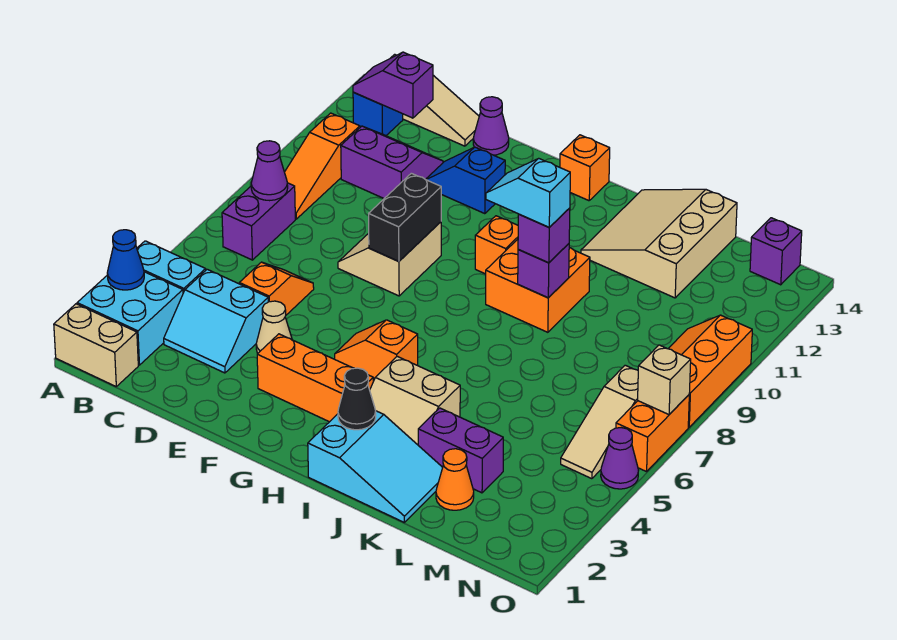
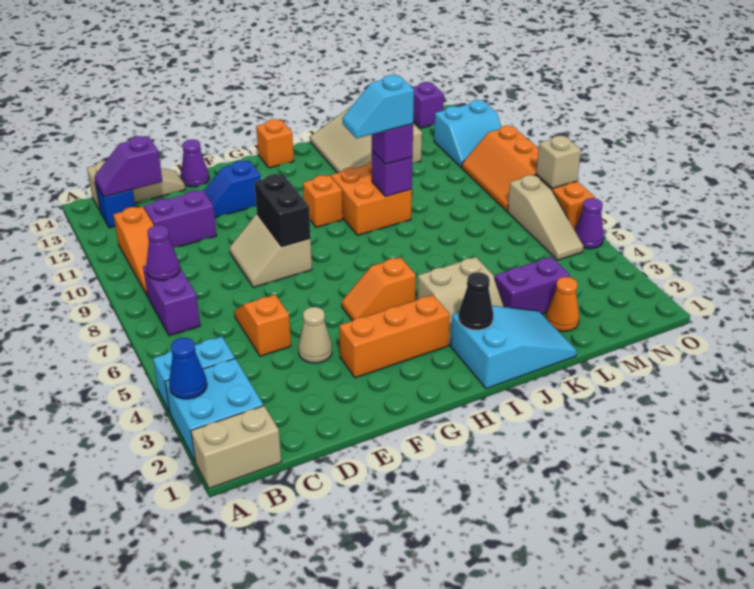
cyan 2x2 slope [164,269,268,373] -> cyan 2x2 slope moved to [434,100,502,168]

